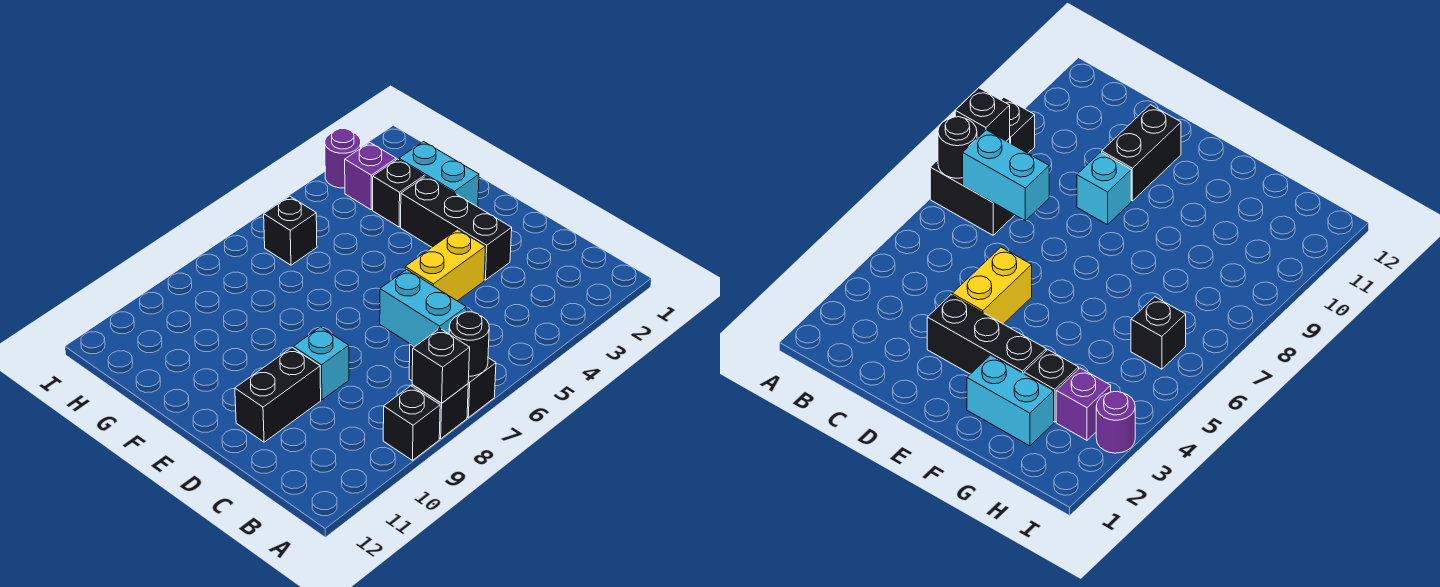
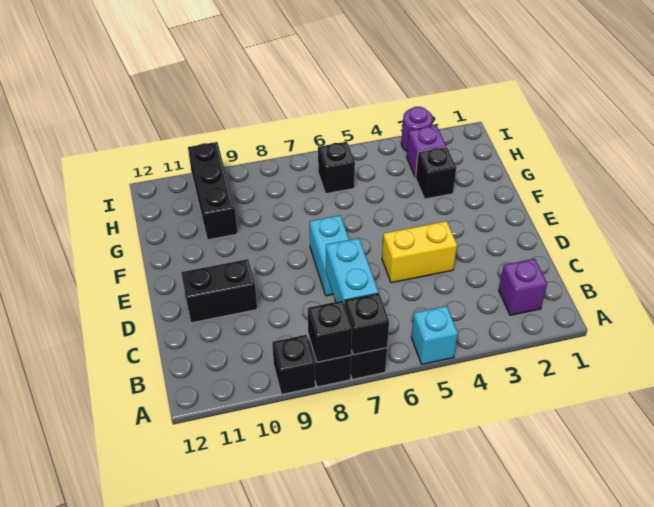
black 1x1 round brick [449,312,489,376] -> black 1x1 brick [344,293,389,355]
none -> purple 1x1 brick [499,259,547,315]
black 1x3 brick [401,176,512,280] -> black 1x3 brick moved to [188,142,238,240]
cyan 1x1 brick [293,327,349,400] -> cyan 1x1 brick moved to [411,306,458,364]
cyan 1x2 brick [399,142,479,207] -> cyan 1x2 brick moved to [310,215,349,296]

